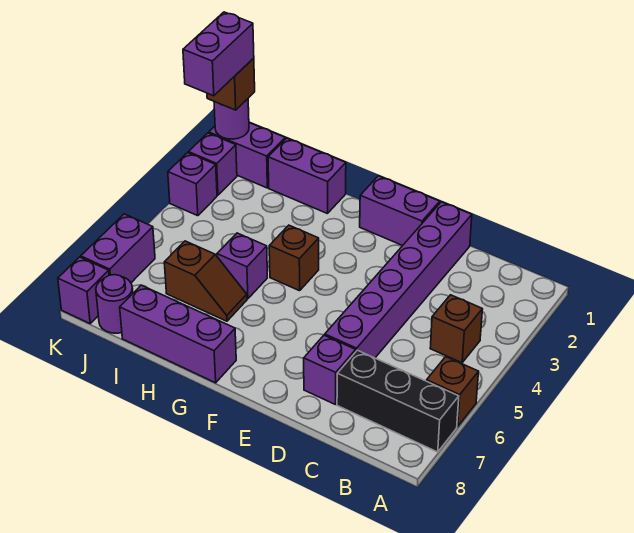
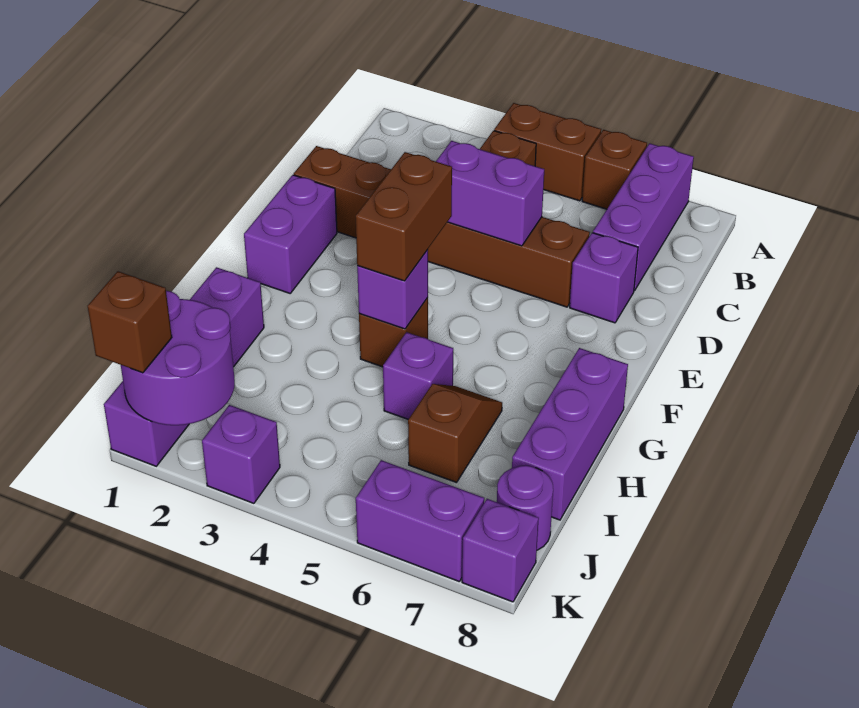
none -> brown 1x2 brick [494,103,601,201]
black 1x3 brick [337,350,459,452] -> purple 1x3 brick [593,143,694,291]
purple 1x6 brick [325,202,472,358] -> brown 1x6 brick [294,146,590,307]
none -> brown 1x2 brick [356,152,452,281]
purple 1x1 round brick [214,99,249,139] -> purple 2x2 round brick [121,291,235,425]
purple 1x2 brick [183,12,254,96] -> purple 1x2 brick moved to [436,141,544,246]
purple 1x1 brick [189,133,237,195] -> purple 1x1 brick moved to [357,250,428,329]

